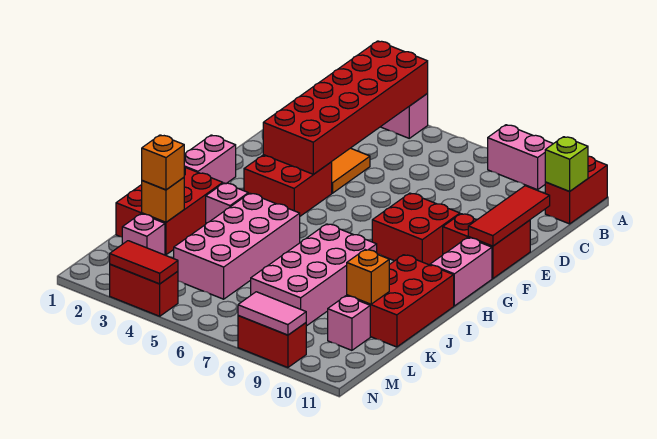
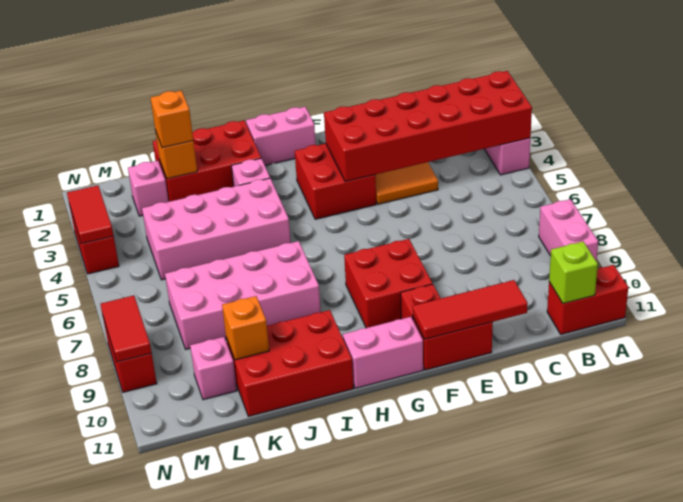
pink 1x2 tile [238,292,306,335] -> red 1x2 tile [101,296,151,362]

